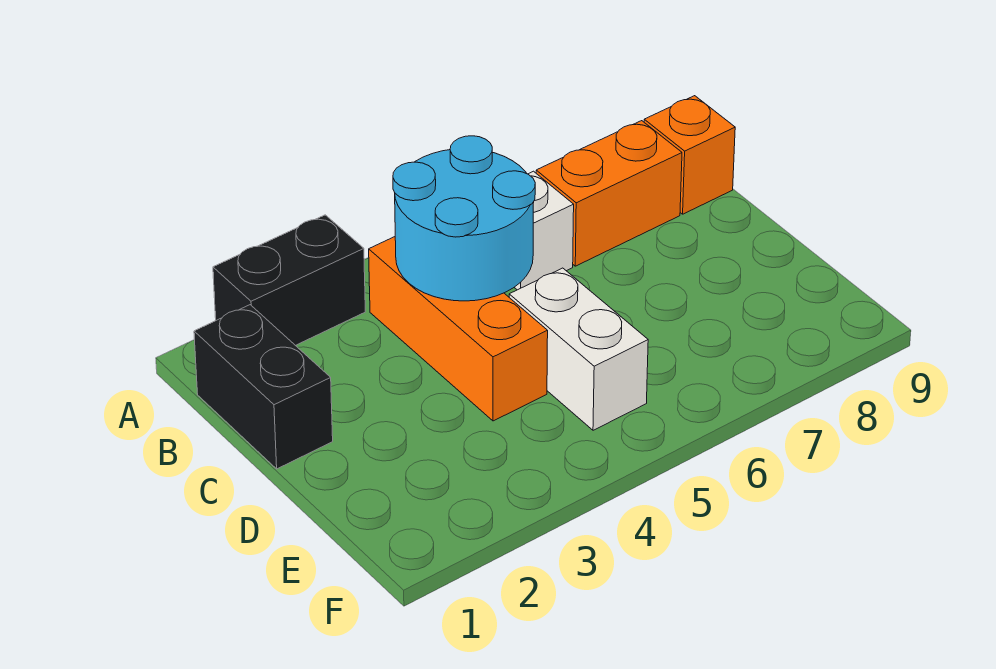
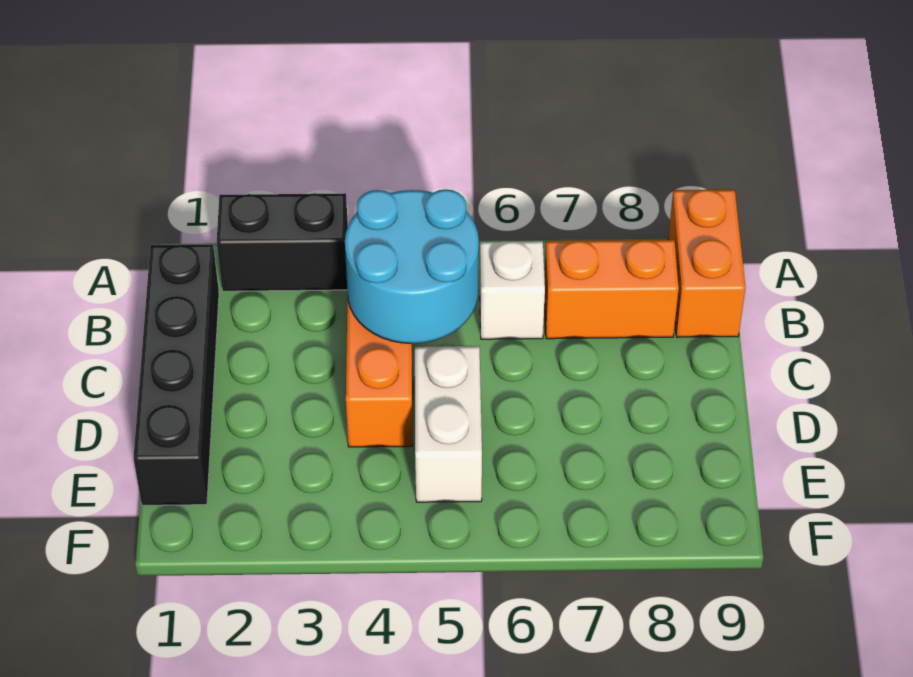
black 1x2 brick [194,305,333,469] -> black 1x4 brick [133,245,219,505]
orange 1x1 brick [644,96,735,214] -> orange 1x2 brick [668,189,745,337]

